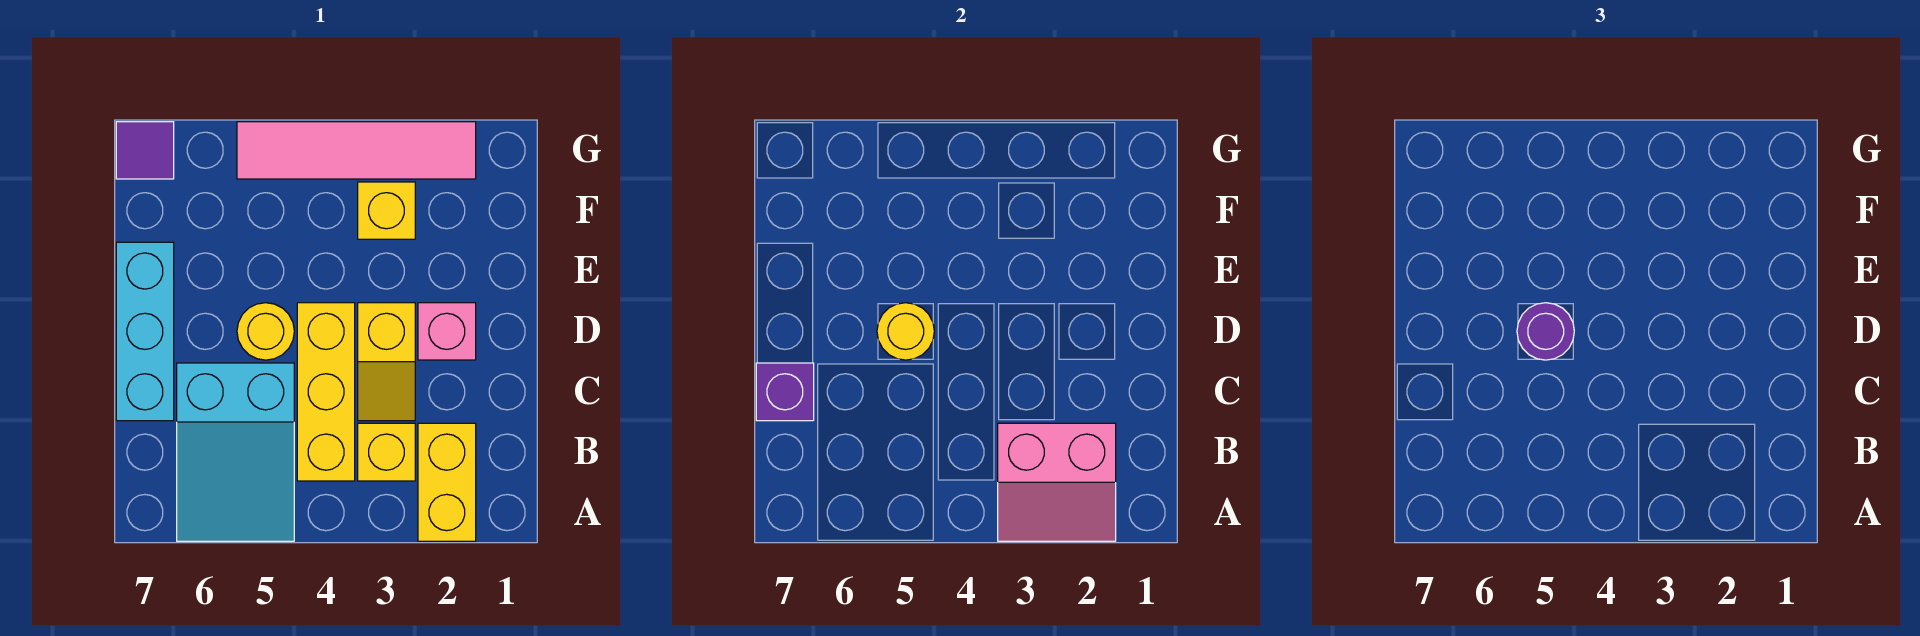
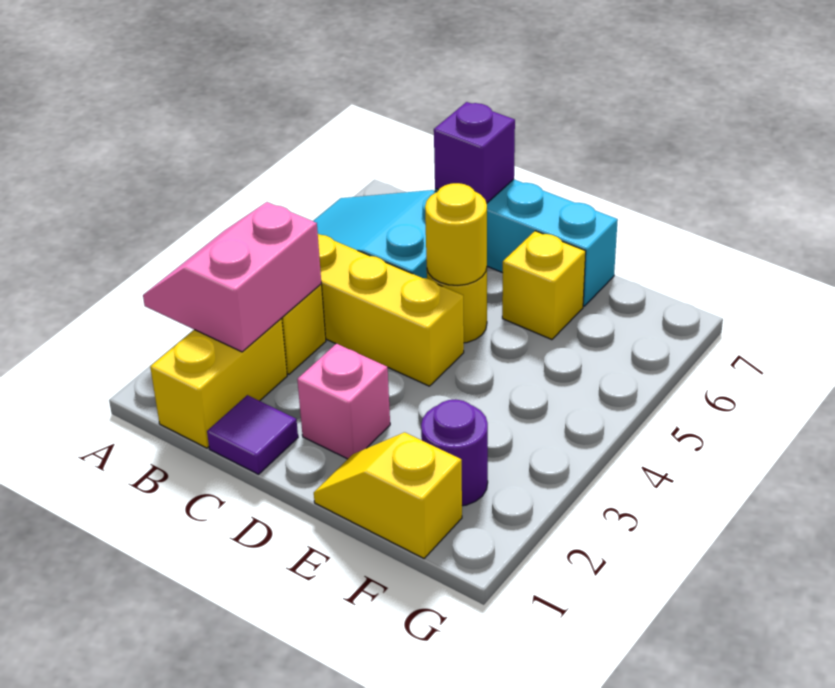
yellow 1x2 brick [418,423,476,541] -> yellow 1x2 brick turned to [150,318,287,448]
yellow 1x2 slope [358,303,415,421] -> yellow 1x2 slope moved to [314,432,462,558]
purple 1x1 round brick [1517,303,1574,360] -> purple 1x1 round brick moved to [421,399,488,506]
yellow 1x1 brick [358,182,415,239] -> yellow 1x1 brick moved to [502,231,586,340]
pink 1x4 tile [237,122,476,179] -> none
purple 1x1 tile [116,122,174,179] -> purple 1x1 tile moved to [207,395,298,474]

